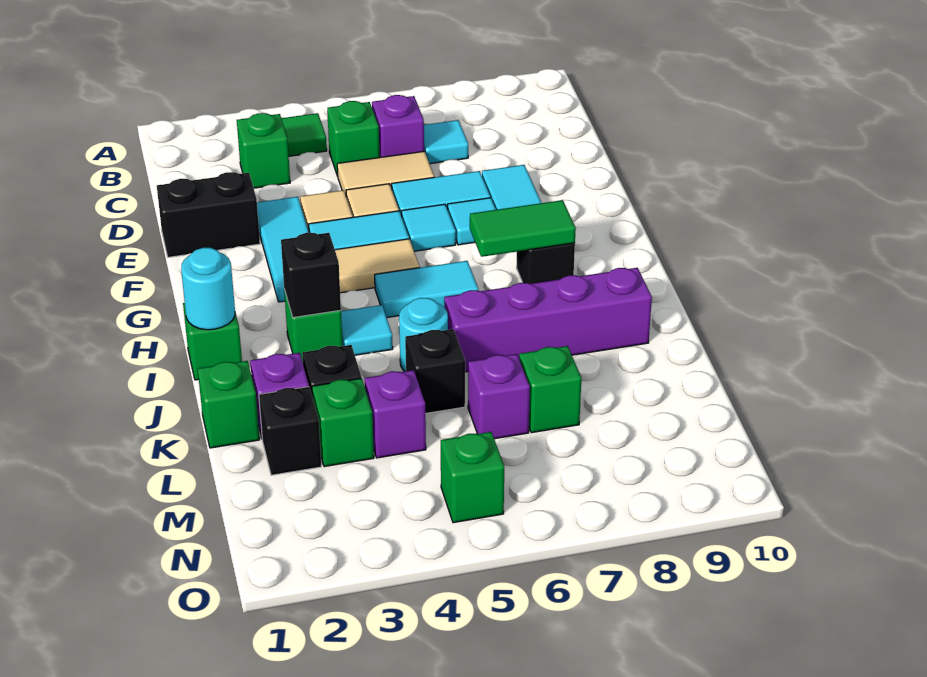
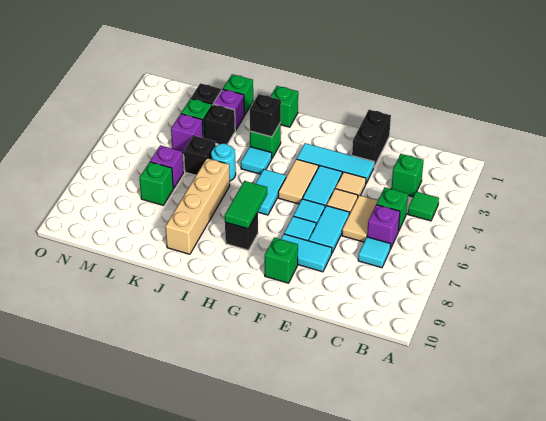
cyan 1x1 round brick [181,248,235,330] -> none
purple 1x4 brick [444,268,652,372] -> tan 1x4 brick [165,158,230,254]
green 1x1 brick [441,432,504,523] -> green 1x1 brick moved to [265,237,298,283]

